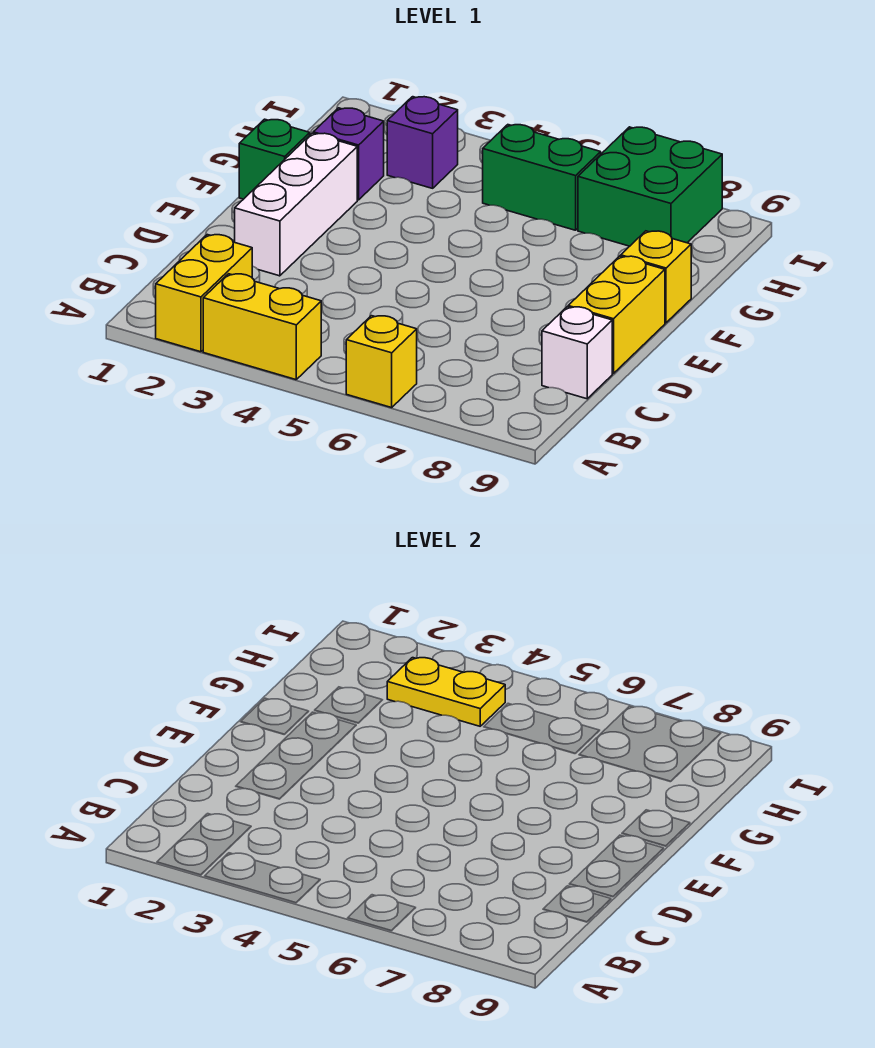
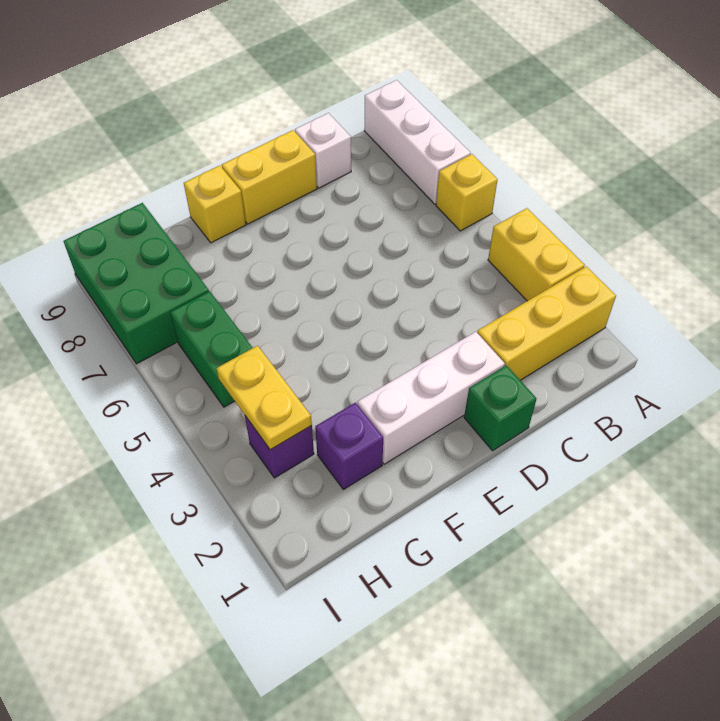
yellow 1x2 brick [156,235,252,352] -> yellow 1x3 brick [477,266,616,380]
none -> white 1x3 brick [364,80,471,204]
green 1x1 brick [239,119,310,199] -> green 1x1 brick moved to [464,365,536,451]
green 2x2 brick [578,127,722,246] -> green 2x3 brick [63,203,209,364]

